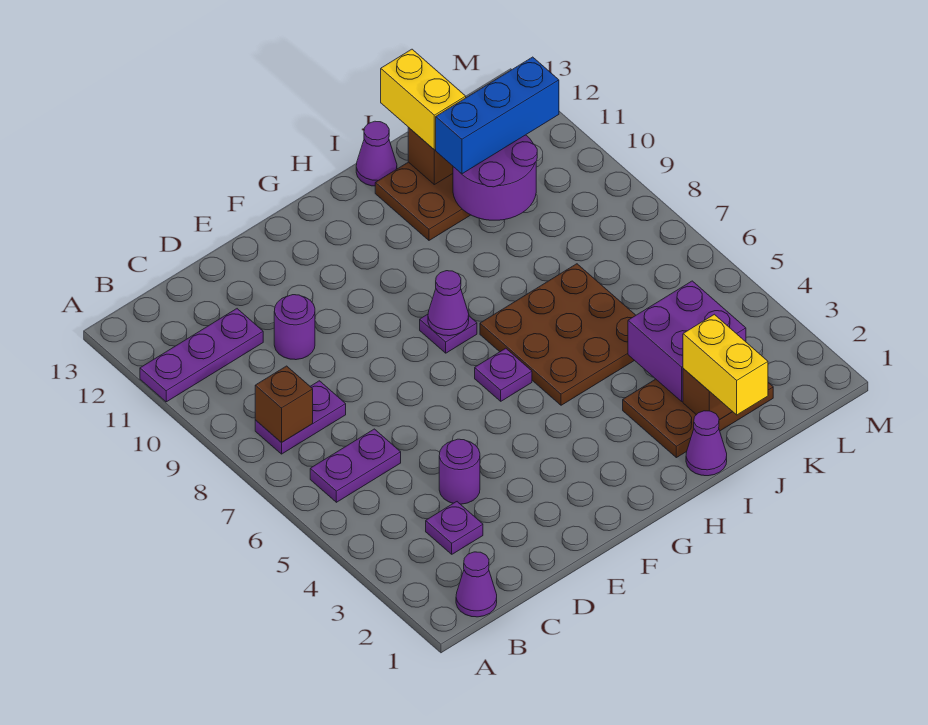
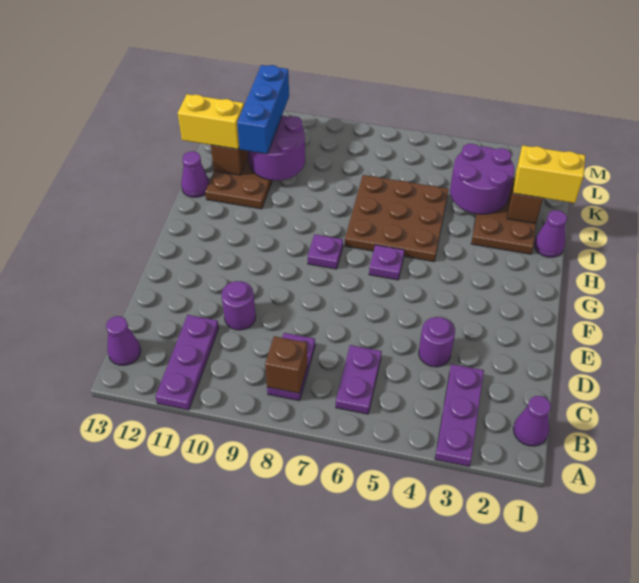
purple 1x1 plate [426,502,483,554] -> purple 1x3 plate [435,364,484,466]
purple 1x1 cone [428,271,469,336] -> purple 1x1 cone moved to [106,316,141,365]
purple 2x2 brick [628,281,746,401] -> purple 2x2 round brick [450,144,514,214]

